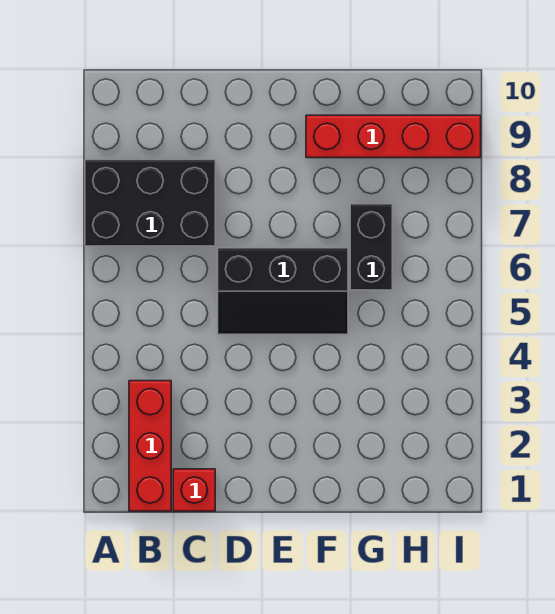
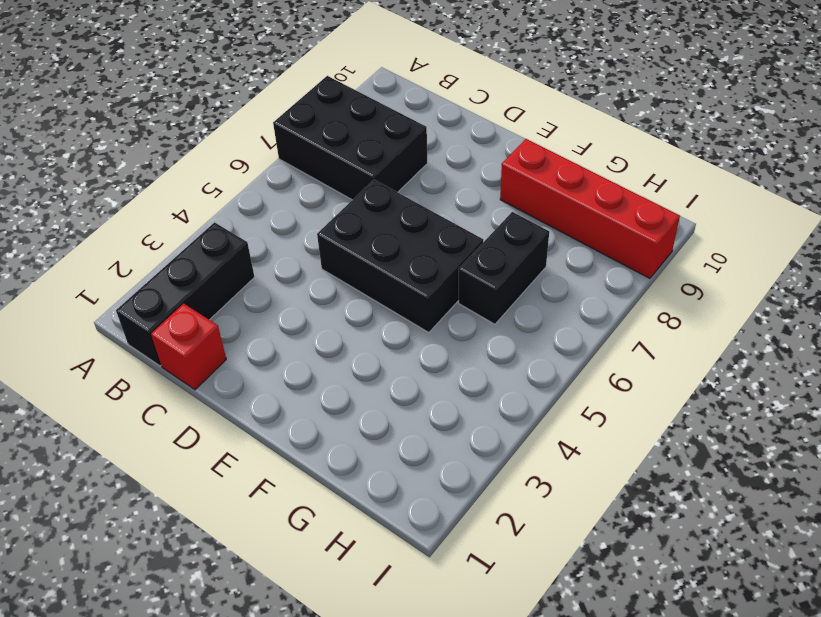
red 1x3 brick [129,381,171,511] -> black 1x3 brick [116,222,254,366]
black 2x3 slope [218,248,348,334] -> black 2x3 brick [317,180,483,333]

